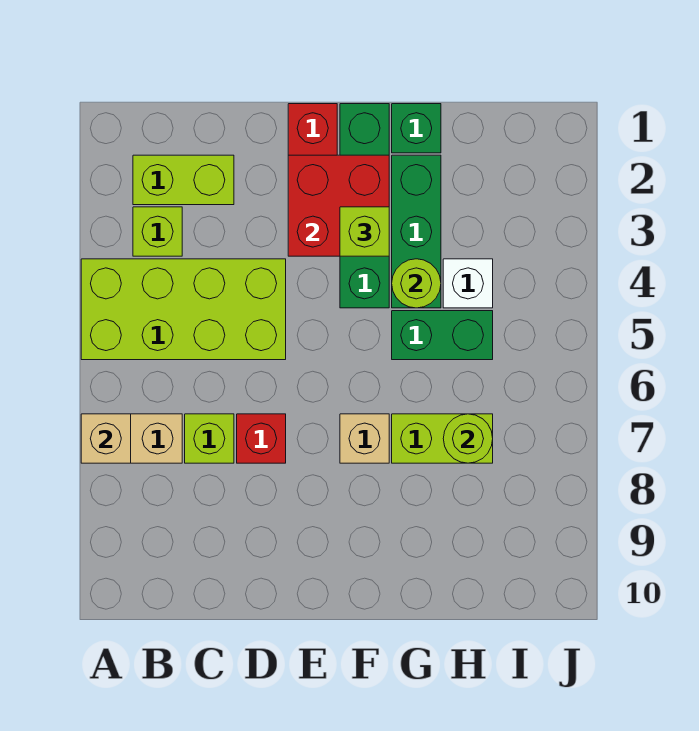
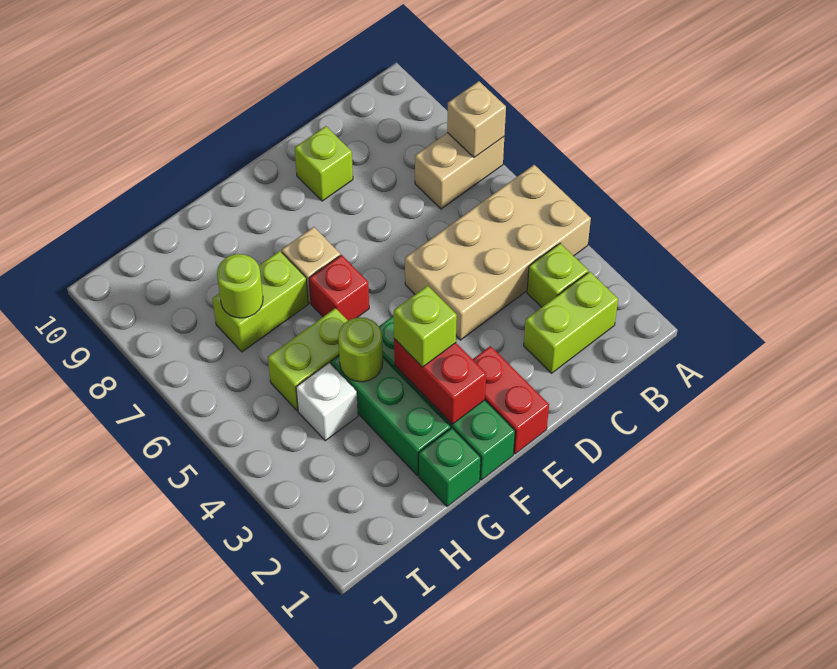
lime 2x4 brick [81,259,286,360] -> tan 2x4 brick [405,165,591,340]
lime 1x1 brick [185,414,234,463] -> lime 1x1 brick moved to [295,126,353,201]
red 1x1 brick [237,414,286,463] -> red 1x1 brick moved to [309,255,369,321]
red 2x2 brick [288,155,389,256] -> red 1x2 brick [394,339,486,424]
green 1x2 brick [392,311,493,360] -> lime 1x2 brick [268,308,348,411]

